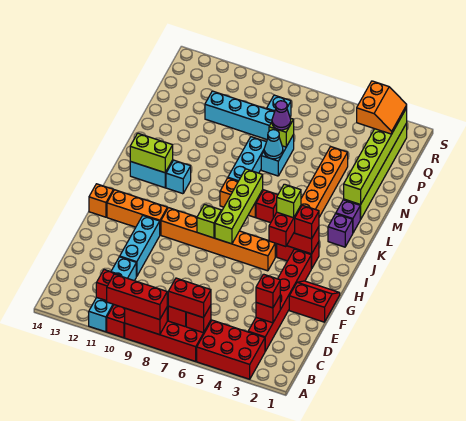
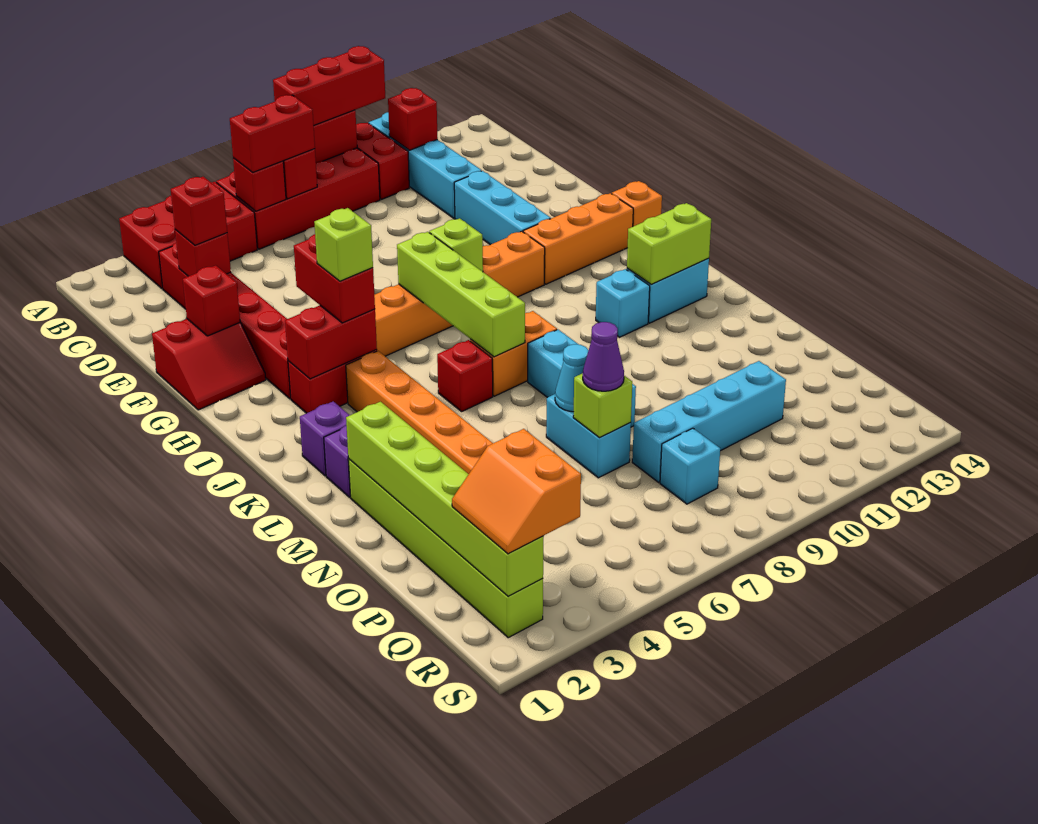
red 1x1 brick [295,205,319,239] -> red 1x1 brick moved to [183,265,240,336]

